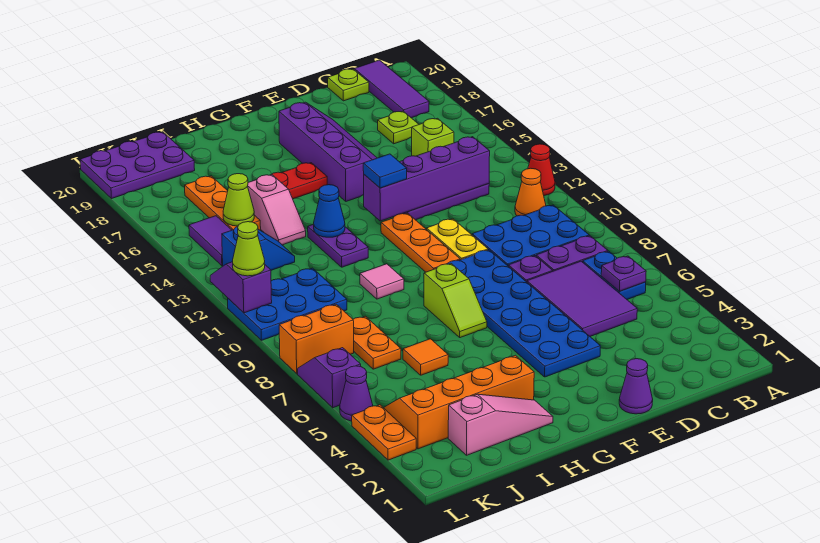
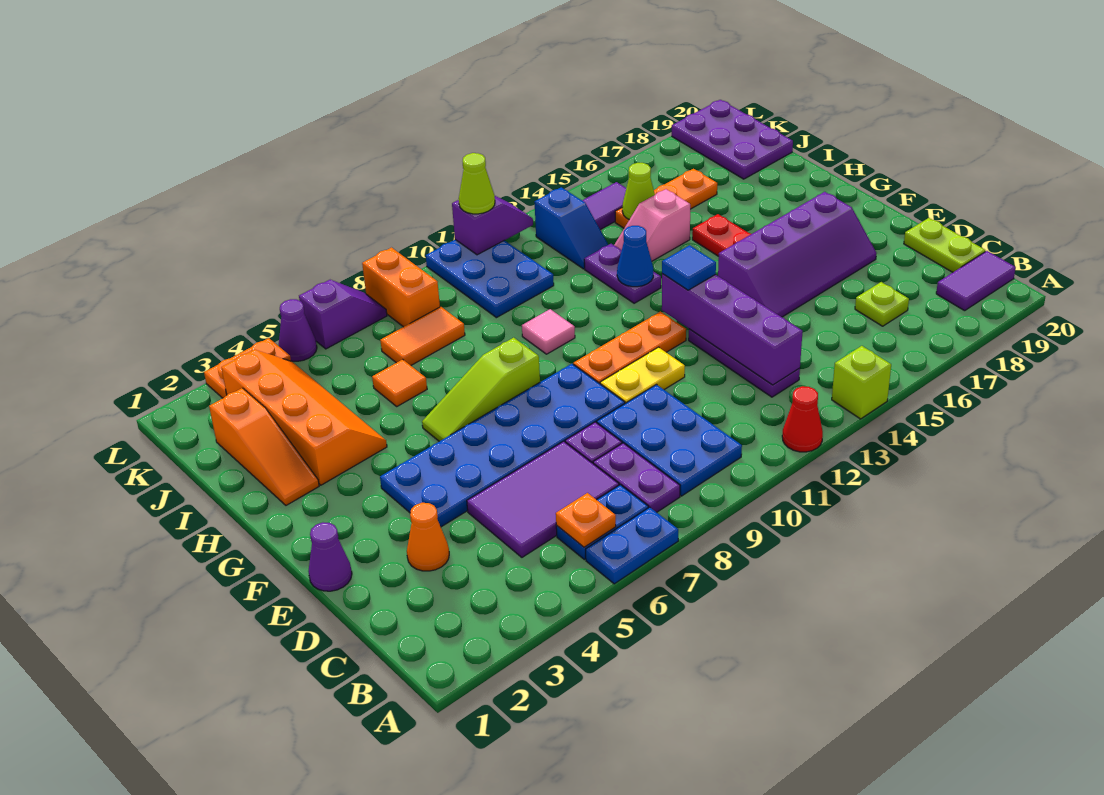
none -> blue 1x2 plate [586,507,678,584]
purple 1x1 plate [601,256,646,291] -> orange 1x1 plate [556,493,616,547]
orange 1x1 cone [515,168,546,216] -> orange 1x1 cone moved to [407,503,449,571]
purple 1x3 tile [354,60,429,118] -> purple 1x2 tile [936,251,1016,311]
lime 1x1 brick [412,118,454,156] -> lime 1x1 brick moved to [832,346,891,419]
lime 1x1 plate [328,69,369,101] -> lime 1x2 plate [904,218,985,272]
lime 1x2 slope [424,264,487,338] -> lime 1x3 slope [422,338,540,441]
pink 1x3 slope [448,394,553,455] -> orange 1x3 slope [209,388,319,505]
purple 1x2 plate [308,224,368,267] -> purple 1x2 plate turned to [584,244,661,303]
orange 1x2 plate [353,316,401,369] -> orange 1x2 tile [380,307,465,365]

